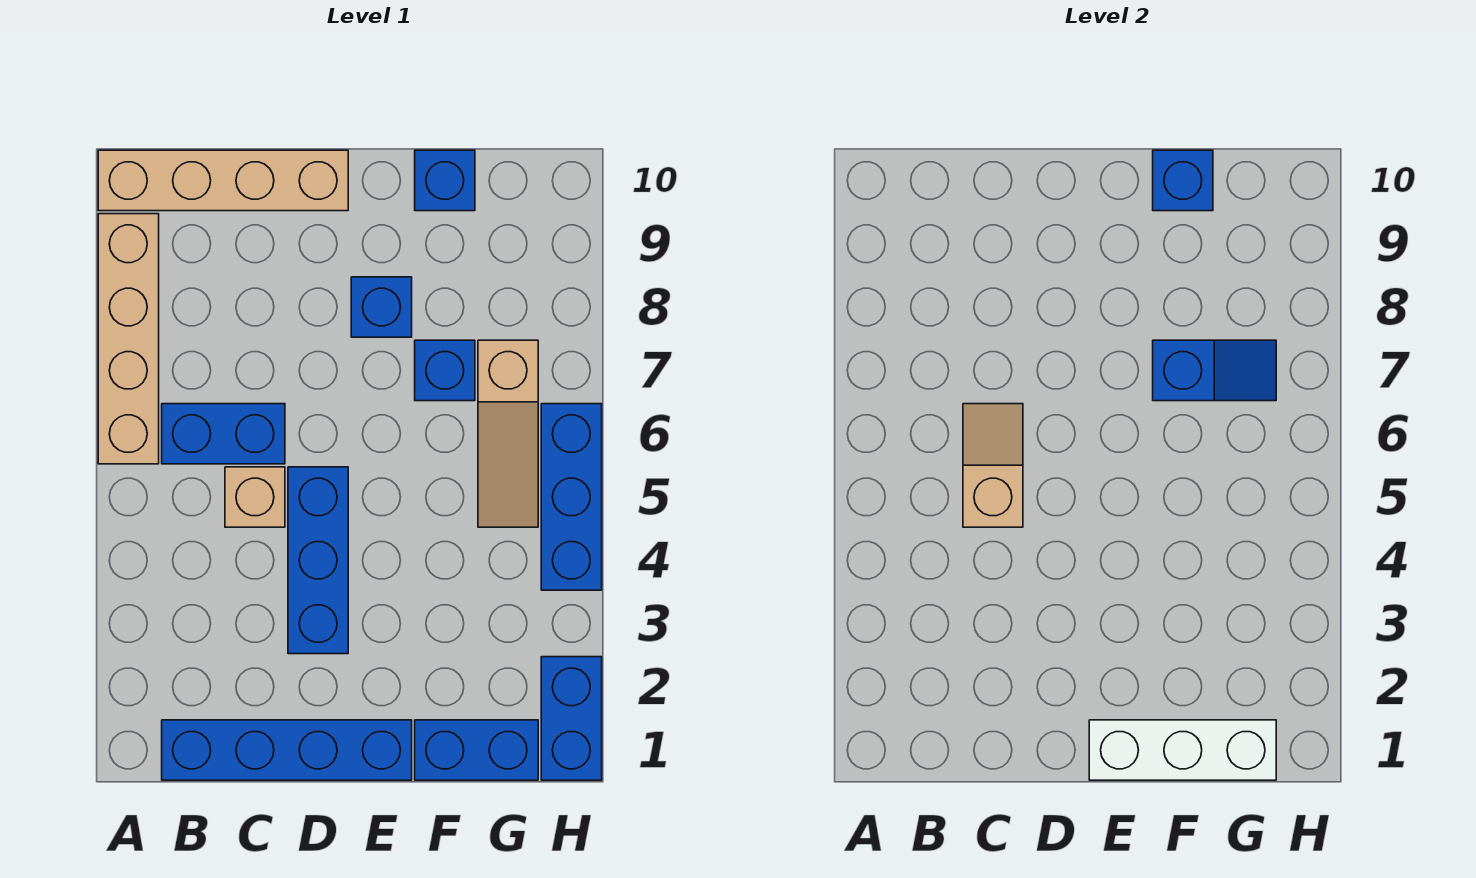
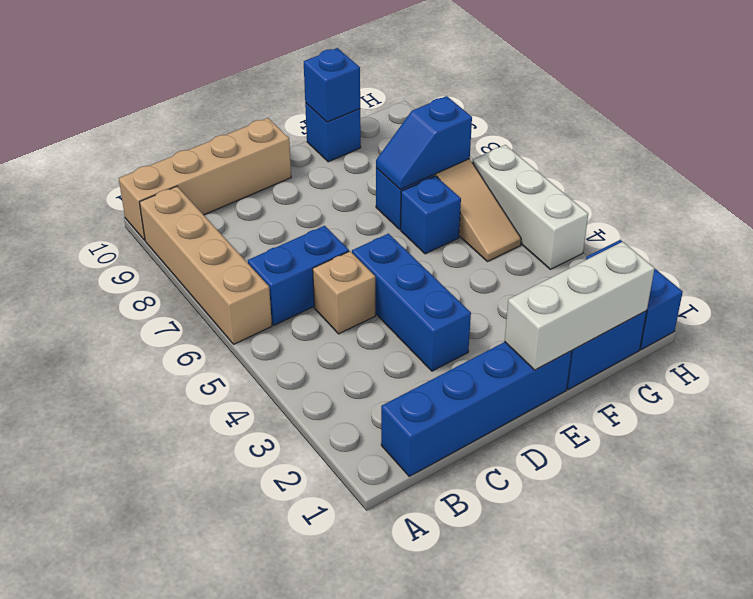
tan 1x2 slope [963,404,1023,527] -> none
blue 1x1 brick [351,277,412,337] -> blue 1x1 brick moved to [401,176,461,254]
blue 1x2 slope [1153,340,1276,401] -> blue 1x2 slope turned to [376,96,472,190]
blue 1x3 brick [541,404,602,590] -> white 1x3 brick [472,145,588,269]

